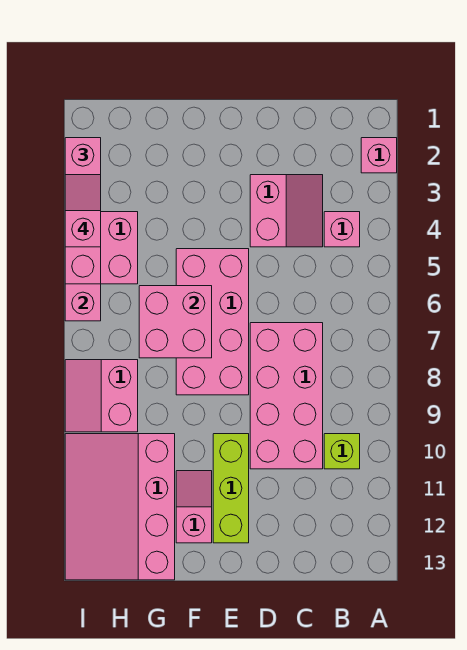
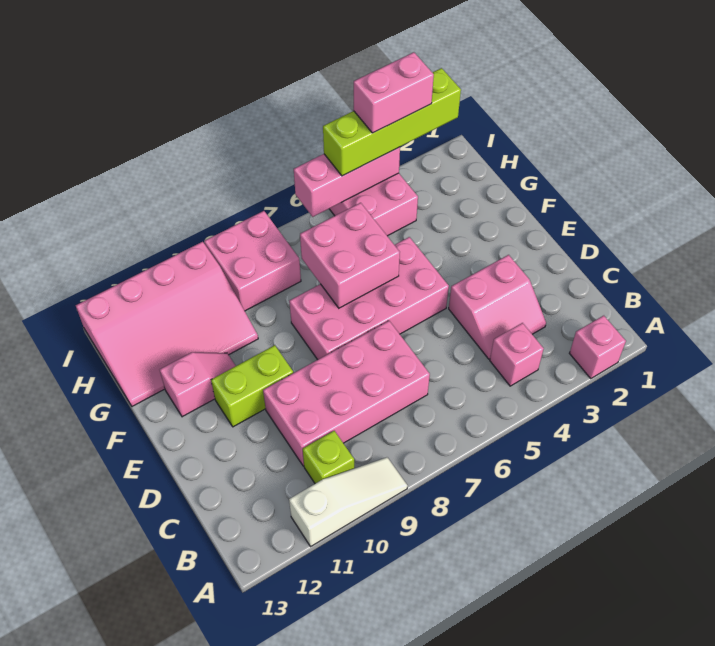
none -> white 1x3 slope [289,457,407,547]
lime 1x3 brick [213,434,249,543] -> lime 1x2 brick [211,345,293,427]
pink 3x4 slope [65,434,175,580] -> pink 3x4 slope turned to [76,242,258,406]
pink 2x2 slope [65,360,138,432] -> pink 2x2 brick [204,211,301,311]
pink 1x4 brick [65,138,101,284] -> lime 1x4 brick [323,68,461,176]
pink 1x2 slope [65,175,101,247] -> pink 1x2 brick [354,52,434,133]

